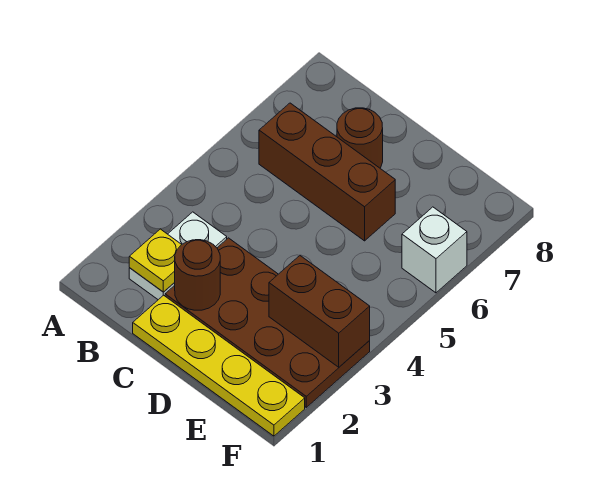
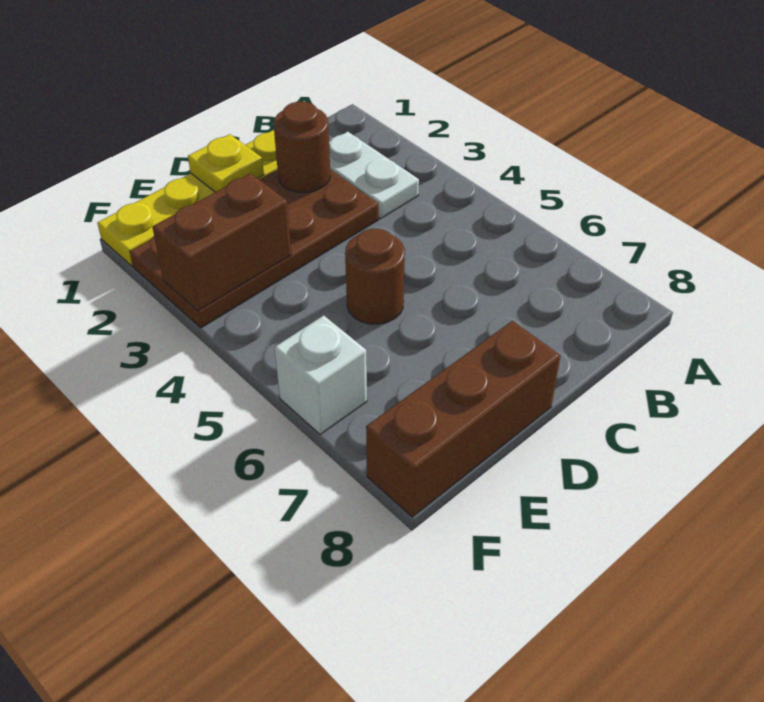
yellow 1x1 plate [129,229,182,292] -> yellow 1x1 plate moved to [188,134,264,192]
brown 1x3 brick [259,103,395,241] -> brown 1x3 brick moved to [366,321,560,517]
brown 1x1 round brick [337,108,383,168] -> brown 1x1 round brick moved to [345,229,405,324]

